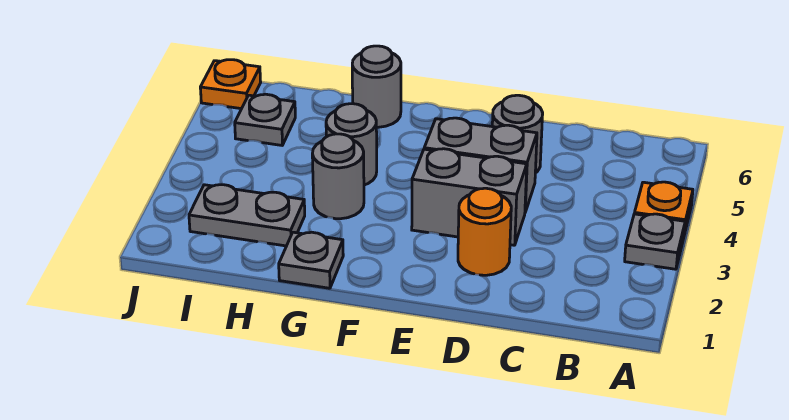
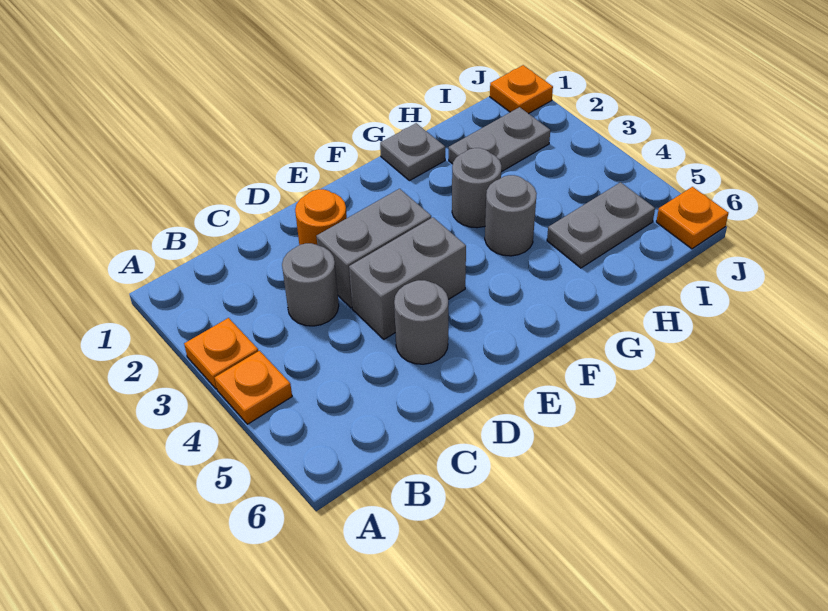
grey 1x1 plate [625,214,685,269] -> orange 1x1 plate [184,318,258,389]
grey 1x1 round brick [352,46,401,127] -> grey 1x1 round brick moved to [282,243,339,326]
grey 1x1 plate [235,94,295,145] -> grey 1x2 plate [547,182,655,268]
none -> orange 1x1 plate [490,65,553,114]

